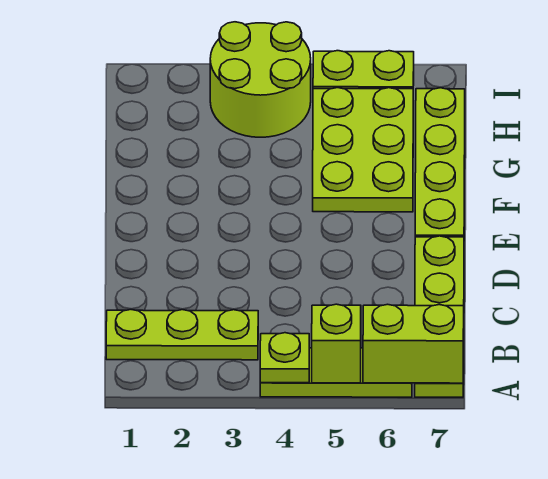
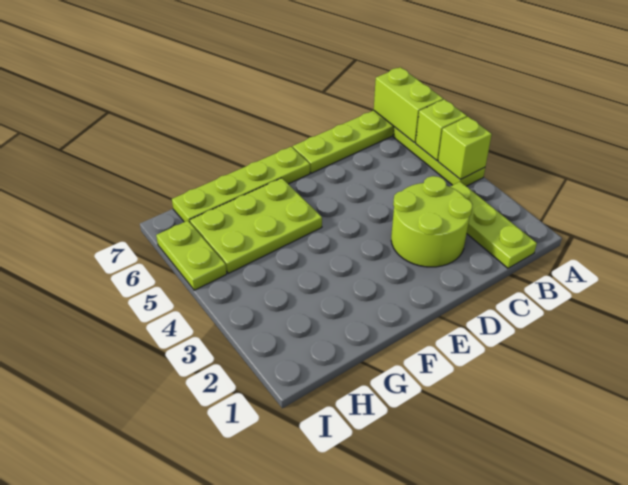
lime 1x1 plate [260,333,309,383] -> lime 1x1 brick [438,117,492,179]
lime 2x2 round brick [210,22,311,137] -> lime 2x2 round brick moved to [391,176,473,267]

